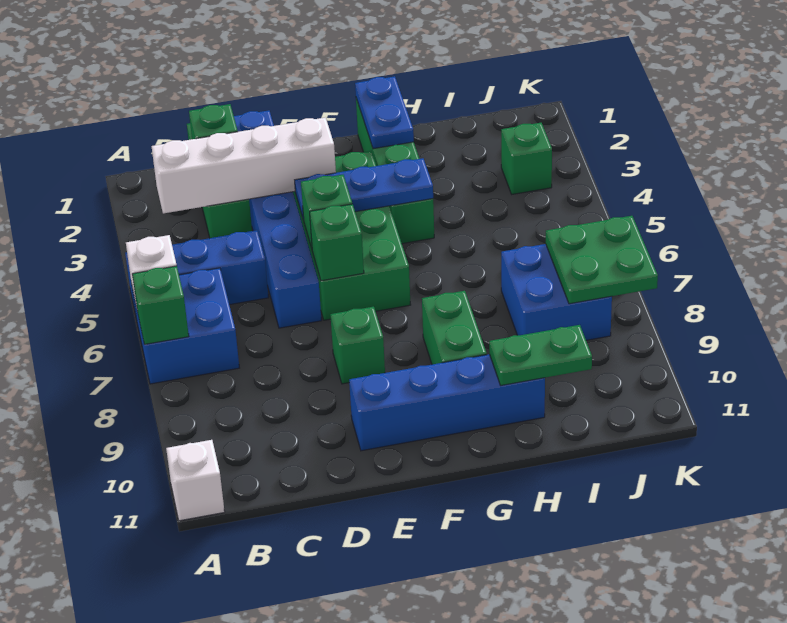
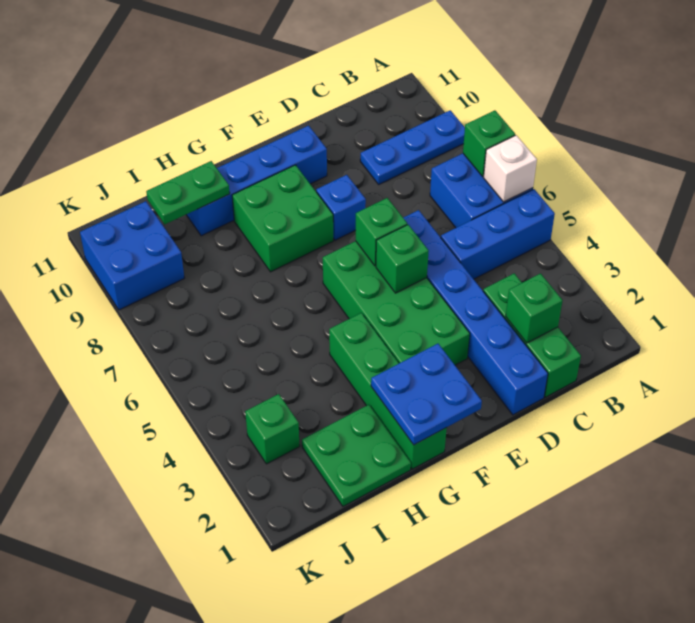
white 1x1 brick [166,440,225,521] -> none
white 1x4 brick [152,117,336,213] -> none
blue 1x3 plate [295,158,433,220] -> blue 1x3 plate moved to [360,110,465,184]
green 1x1 brick [330,307,385,384] -> blue 1x1 brick [316,175,366,240]
blue 1x2 plate [355,76,414,149] -> blue 2x2 plate [371,344,482,445]
green 1x2 brick [422,291,487,364] -> green 2x2 brick [232,165,333,272]
blue 2x2 brick [501,244,612,340] -> blue 2x2 brick moved to [80,201,184,310]
green 2x2 plate [546,216,658,304] -> green 2x2 plate moved to [302,405,411,506]

